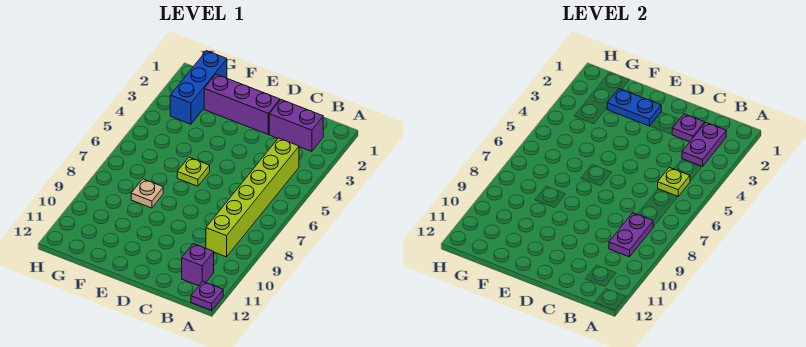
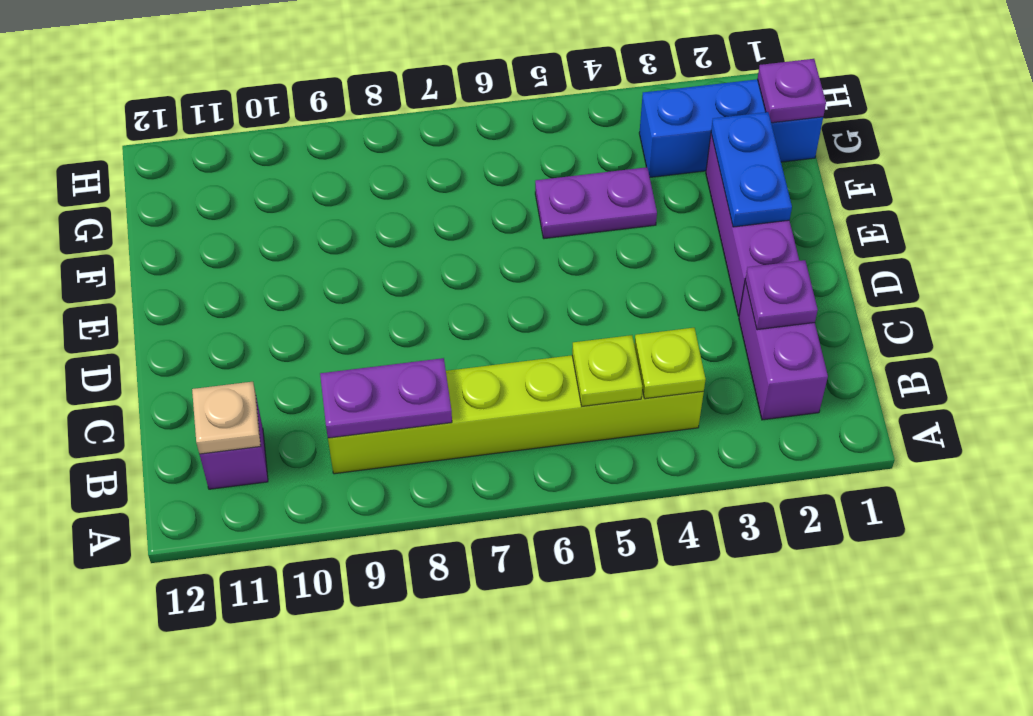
purple 1x1 plate [191,282,223,310] -> purple 1x1 plate moved to [757,59,826,123]
purple 1x2 plate [682,123,726,166] -> purple 1x2 plate moved to [535,167,657,239]
lime 1x1 plate [177,157,210,186] -> lime 1x1 plate moved to [634,328,706,399]
tan 1x1 plate [131,179,163,208] -> tan 1x1 plate moved to [192,382,261,454]

